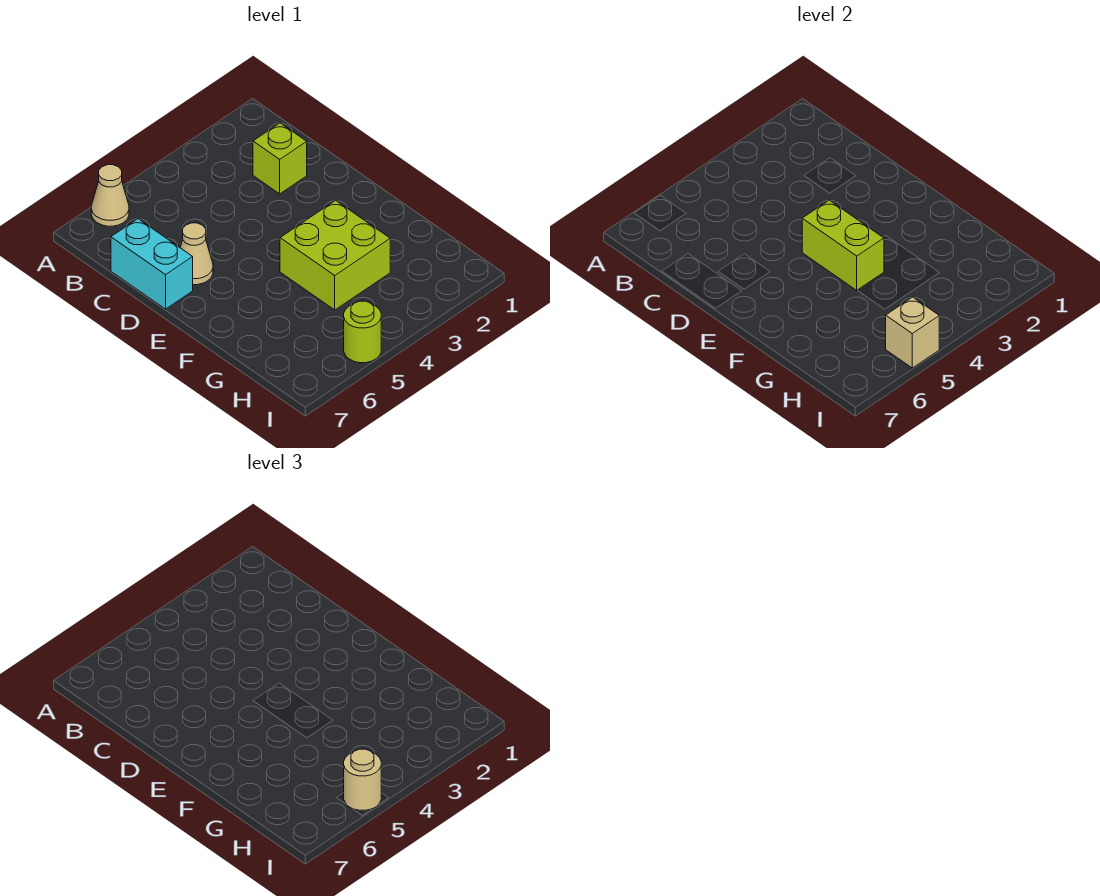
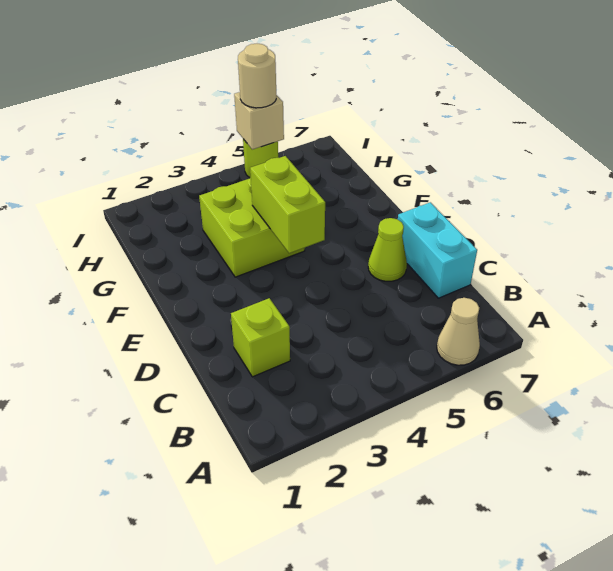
tan 1x1 cone [180,223,213,285] -> lime 1x1 cone [368,218,407,281]

